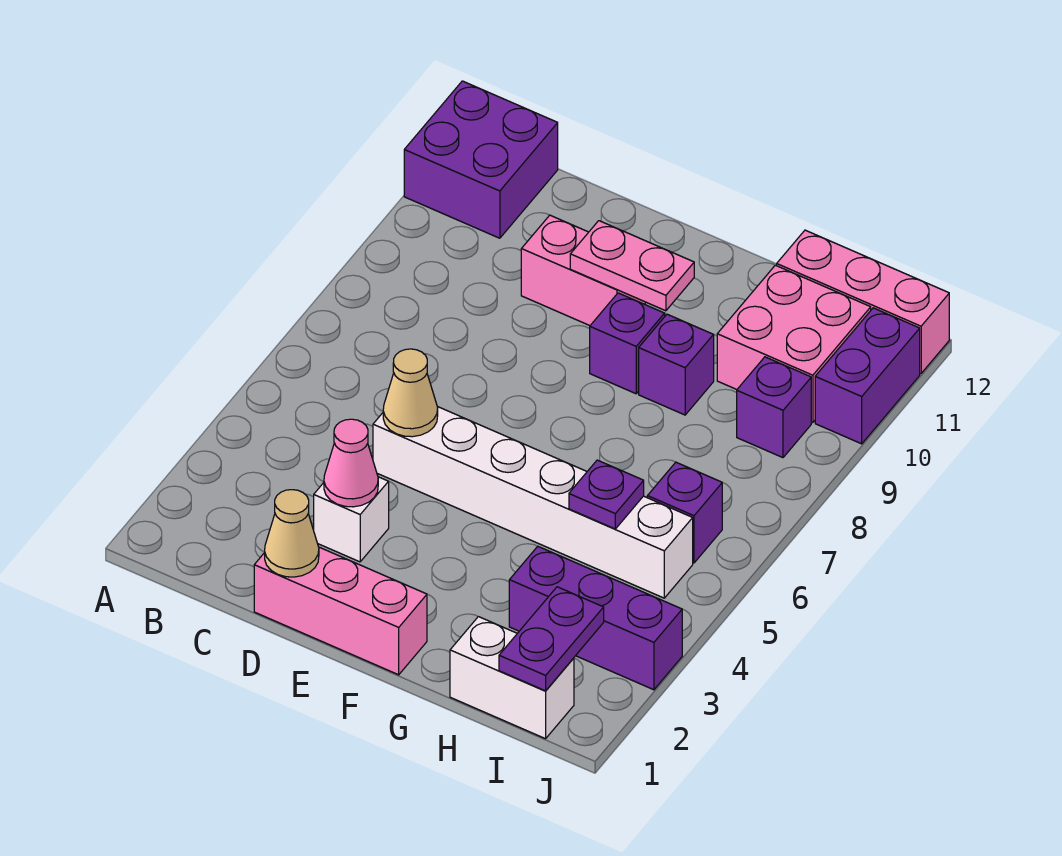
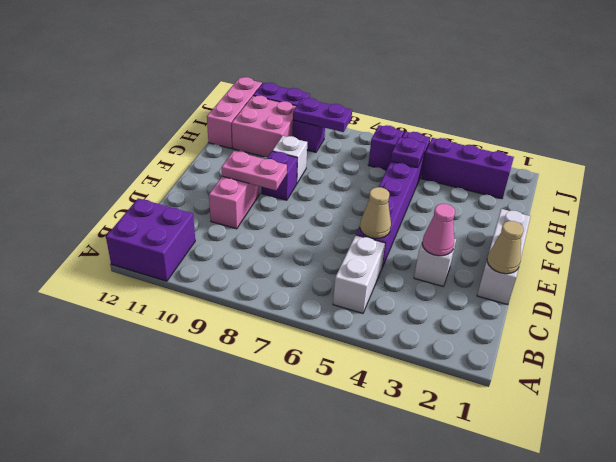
pink 1x3 brick [254,547,427,675] -> white 1x3 brick [477,209,531,305]
white 1x6 brick [373,407,693,598] -> purple 1x6 brick [356,131,430,268]
pink 1x2 plate [570,221,694,311] -> pink 1x2 plate turned to [221,151,287,190]
purple 1x1 brick [639,314,714,415] -> white 1x1 brick [273,136,307,183]
white 1x2 brick [450,617,574,739] -> white 1x2 brick moved to [333,235,385,313]
purple 1x3 brick [509,546,682,690] -> purple 1x3 brick turned to [421,138,514,199]
purple 1x2 plate [499,587,604,691] -> purple 1x2 plate moved to [293,98,352,132]

